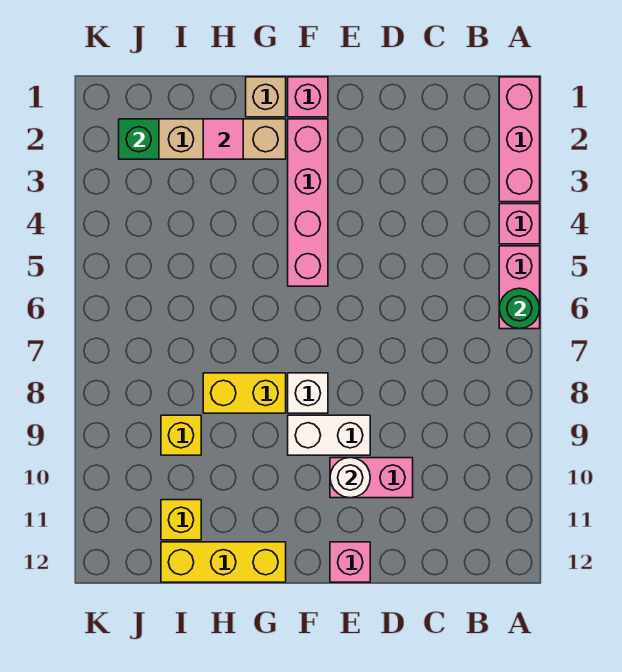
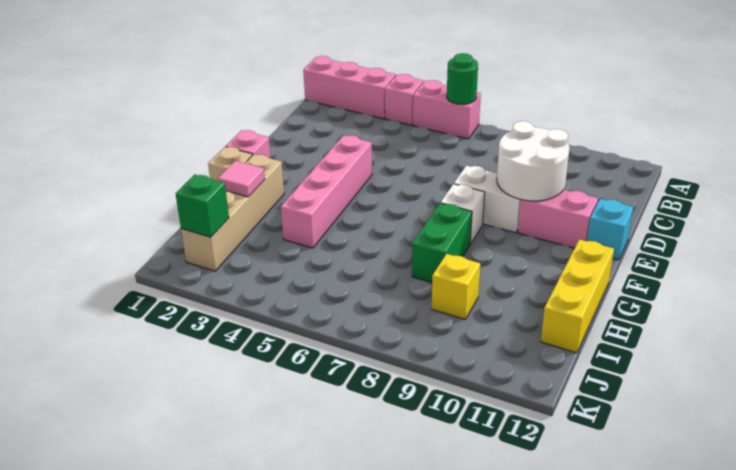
pink 1x2 brick [330,458,413,498] -> pink 1x2 brick turned to [518,190,598,248]
white 1x2 brick [288,415,370,455] -> white 1x2 brick turned to [454,166,521,233]
white 1x1 round brick [330,458,370,498] -> white 2x2 round brick [497,121,570,201]
pink 1x1 brick [330,542,370,582] -> cyan 1x1 brick [587,199,633,260]
pink 1x4 brick [288,119,328,286] -> pink 1x4 brick turned to [281,135,372,248]
yellow 1x2 brick [203,373,286,413] -> green 1x2 brick [412,203,472,283]
yellow 1x1 brick [161,500,201,540] -> none

